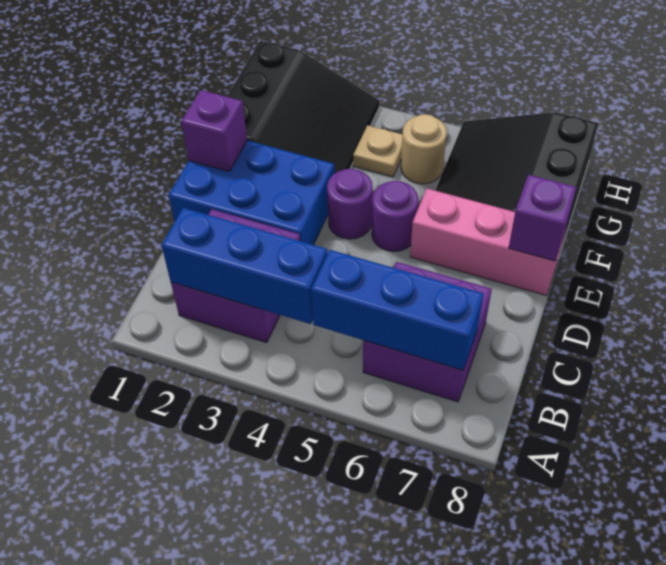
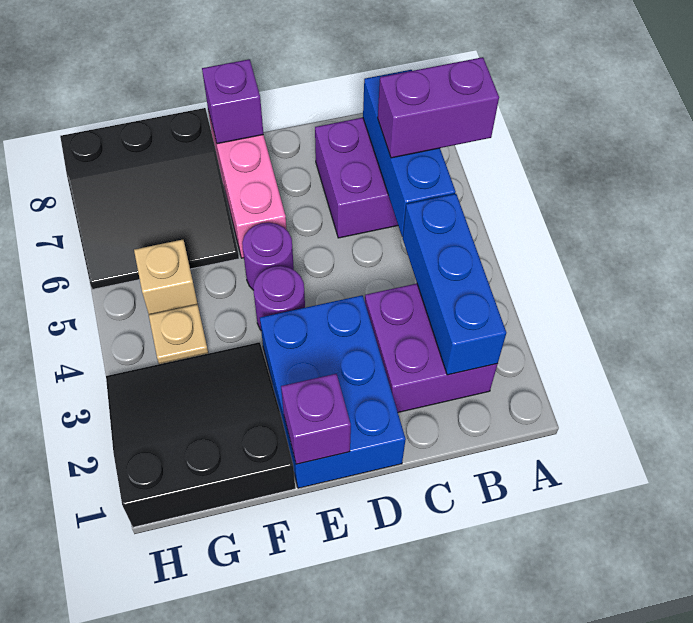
none -> purple 1x2 brick [378,57,499,158]
tan 1x1 round brick [401,114,447,184] -> tan 1x1 brick [134,240,197,315]

